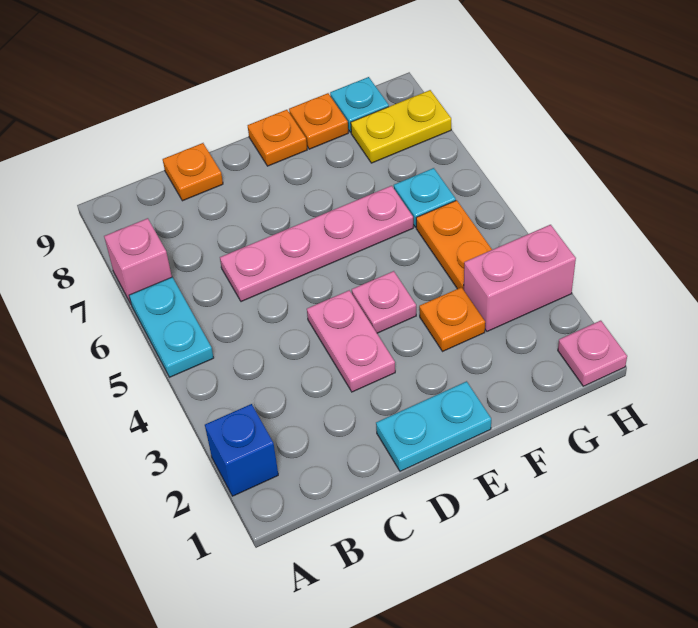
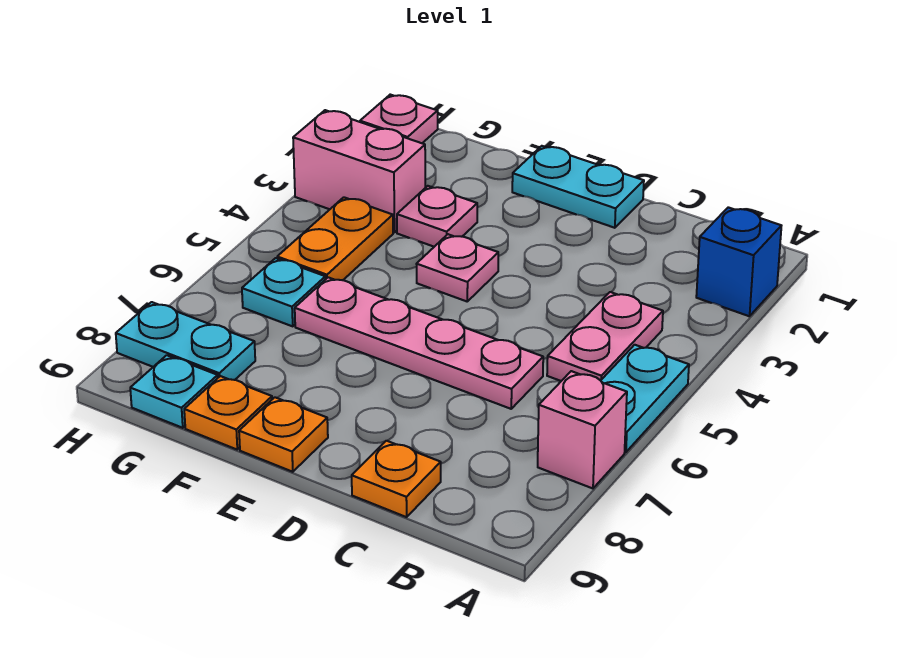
pink 1x2 plate [307,290,395,392] -> pink 1x2 plate moved to [547,292,663,381]
orange 1x1 plate [419,287,485,352] -> pink 1x1 plate [397,186,477,247]
yellow 1x2 plate [351,90,451,163] -> cyan 1x2 plate [116,302,255,380]

